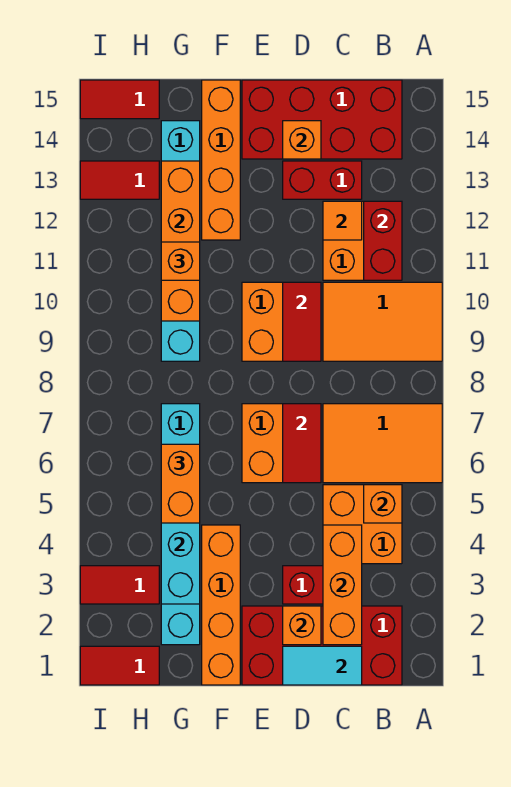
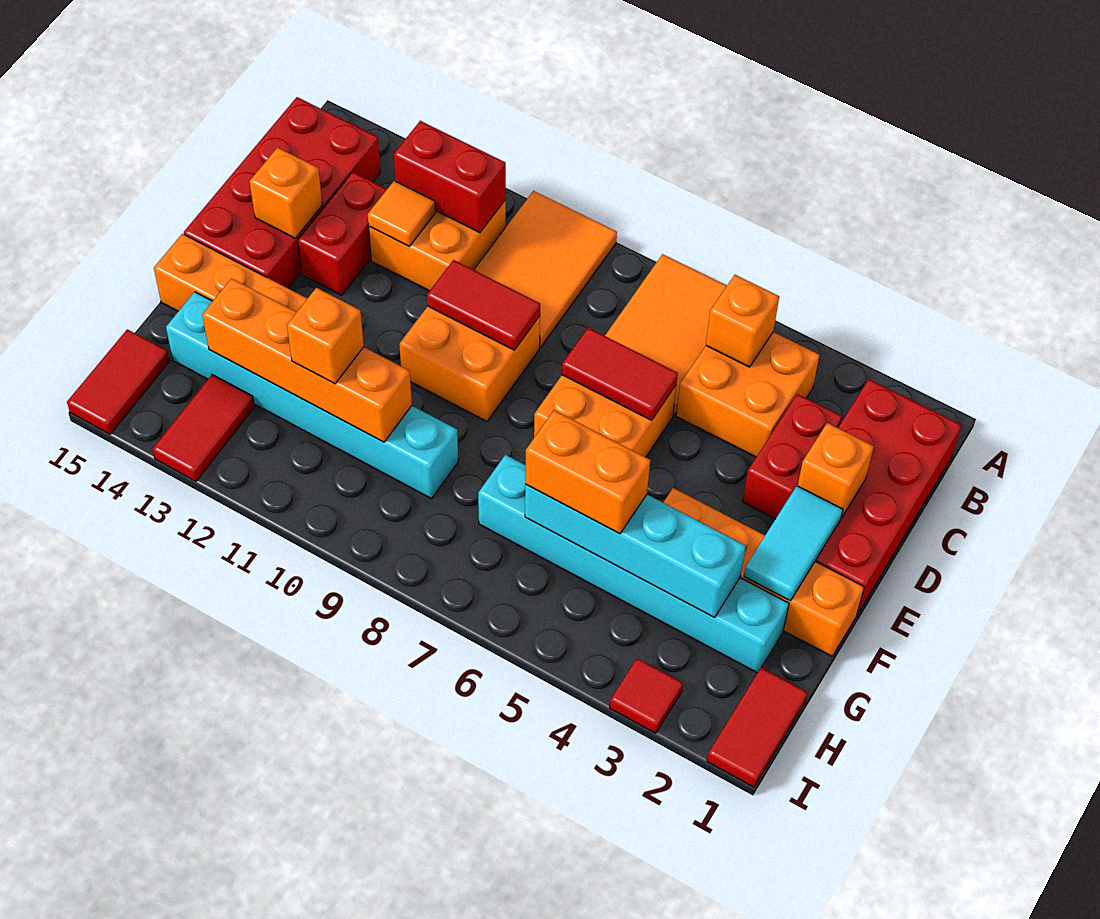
cyan 1x2 tile [283,646,362,685] -> cyan 1x2 tile moved to [744,486,843,601]
orange 1x3 brick [323,525,362,645] -> none
red 1x2 tile [80,566,159,604] -> red 1x1 tile [610,658,683,733]

